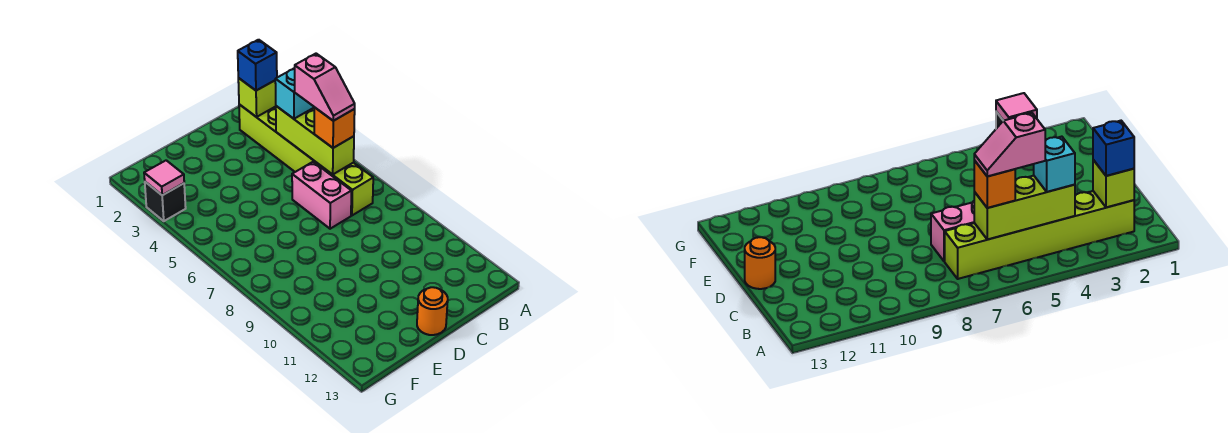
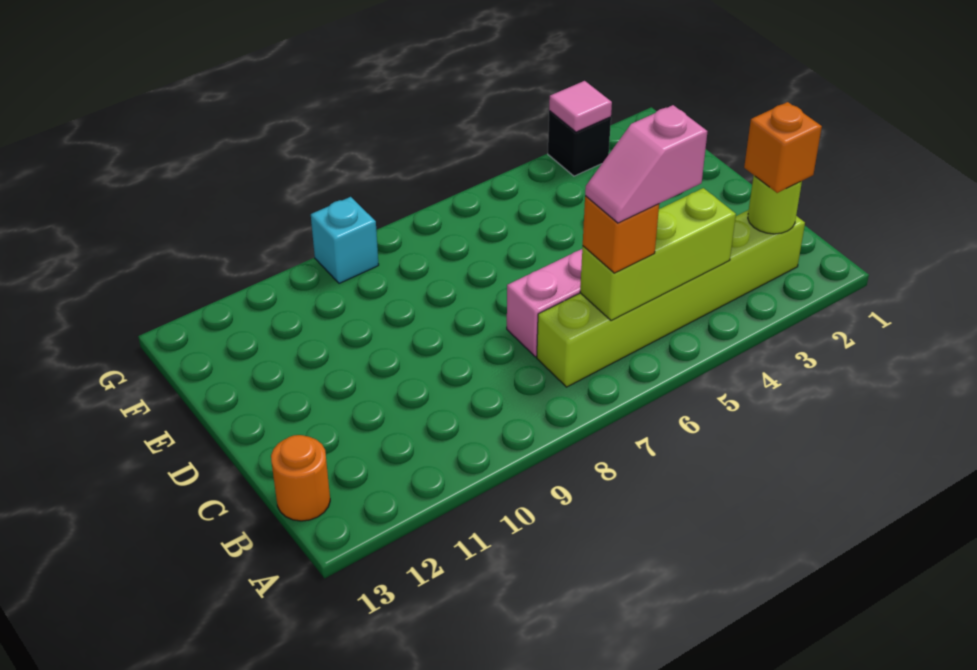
lime 1x1 brick [238,78,276,117] -> lime 1x1 round brick [748,176,802,234]
blue 1x1 brick [238,40,277,91] -> orange 1x1 brick [744,102,822,193]
cyan 1x1 brick [275,68,314,119] -> cyan 1x1 brick moved to [311,197,379,283]
orange 1x1 round brick [417,287,448,335] -> orange 1x1 round brick moved to [271,435,330,521]

